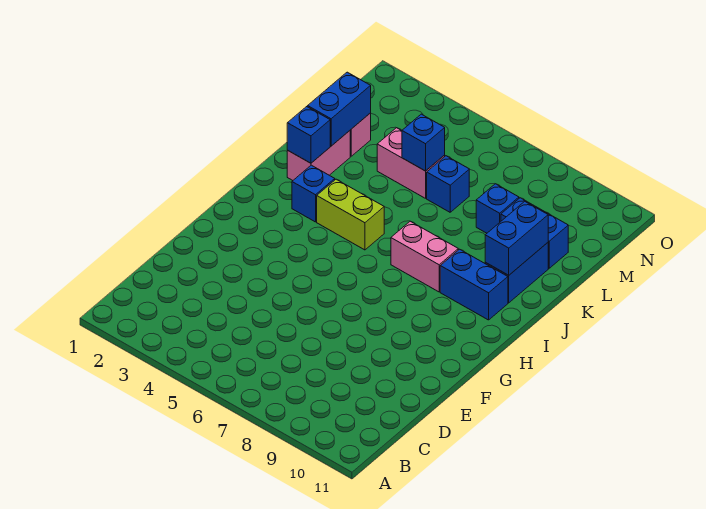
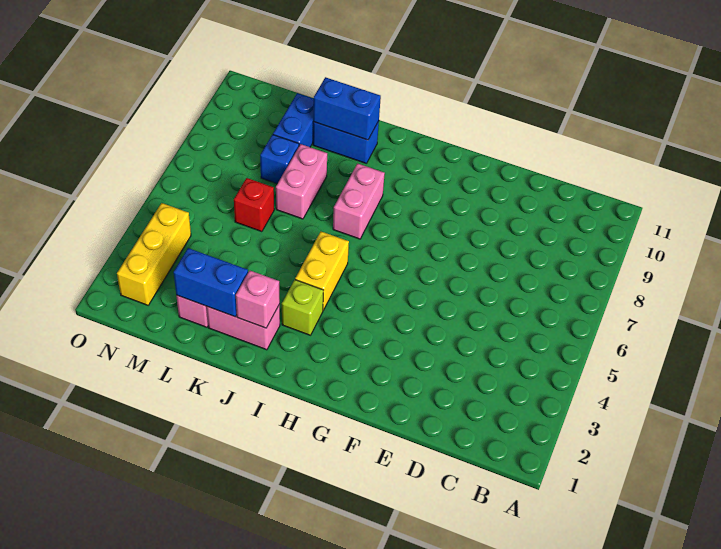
blue 1x1 brick [292,165,335,222] -> lime 1x1 brick [282,280,323,335]
lime 1x2 brick [317,179,384,250] -> yellow 1x2 brick [295,231,349,310]
blue 1x2 brick [440,249,508,320] -> none
blue 1x1 brick [287,107,330,163] -> pink 1x1 brick [236,271,280,328]
pink 1x2 brick [377,128,445,198] -> pink 1x2 brick moved to [276,144,327,219]
blue 1x1 brick [402,114,445,171] -> none
blue 1x1 brick [427,156,469,212] -> red 1x1 brick [234,178,274,232]
none -> yellow 1x3 brick [117,203,191,305]

